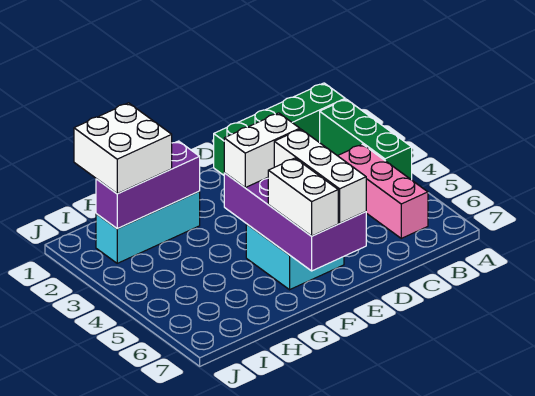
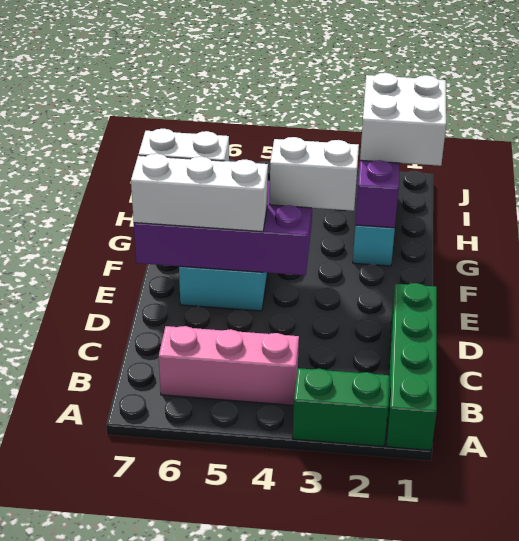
green 1x3 brick [320,99,412,180] -> green 1x2 brick [293,368,389,447]
white 1x2 brick [224,113,300,188] -> white 1x2 brick turned to [270,137,359,211]

